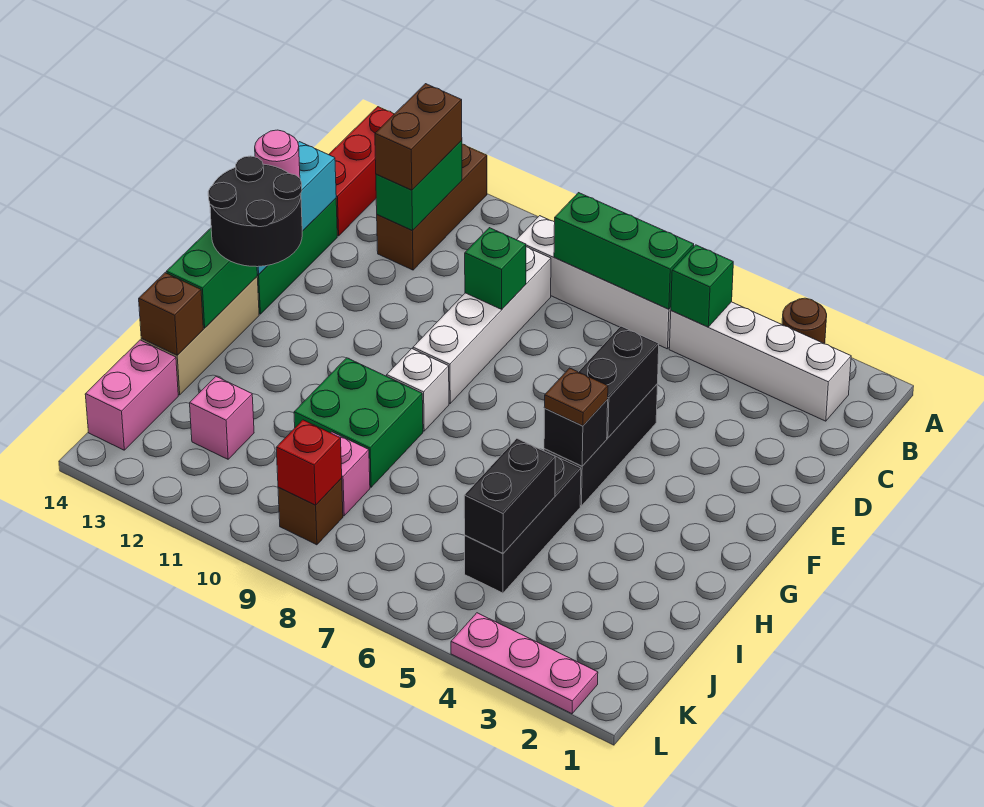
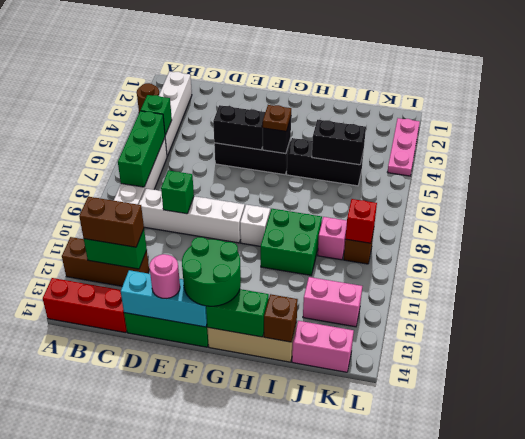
black 2x2 round brick [208,156,302,267] -> green 2x2 round brick [182,237,241,306]
pink 1x1 brick [190,377,254,459] -> pink 1x2 brick [303,277,362,327]

